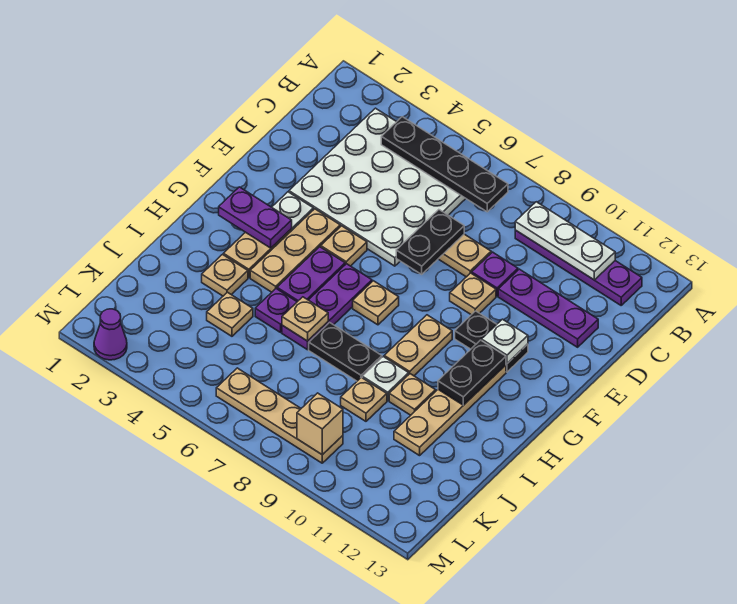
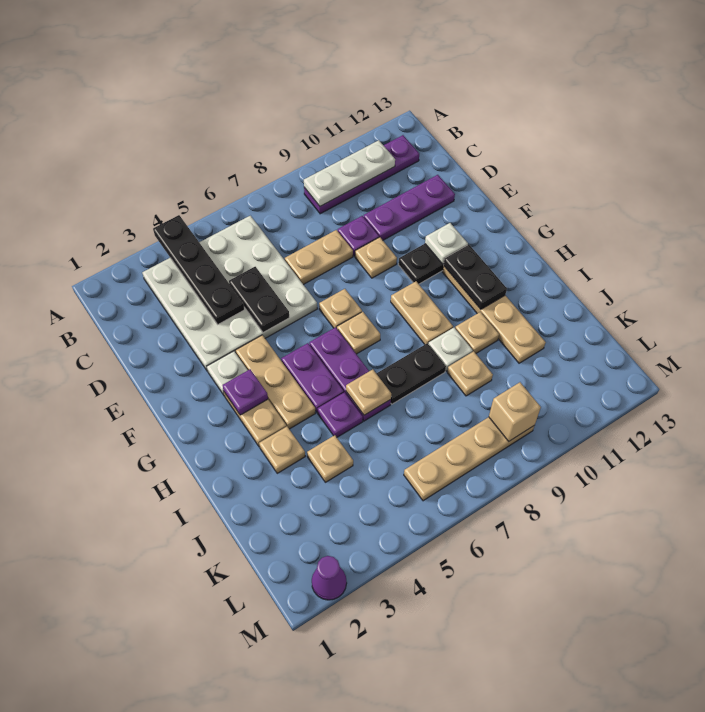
black 1x4 plate [381,117,508,212] -> black 1x4 plate turned to [153,215,244,324]
black 1x2 plate [396,210,464,274] -> black 1x2 plate moved to [229,267,289,333]
tan 1x1 plate [321,226,367,266] -> tan 1x1 plate moved to [319,289,362,328]
purple 1x2 plate [219,187,292,248] -> purple 1x1 plate [223,369,268,415]

